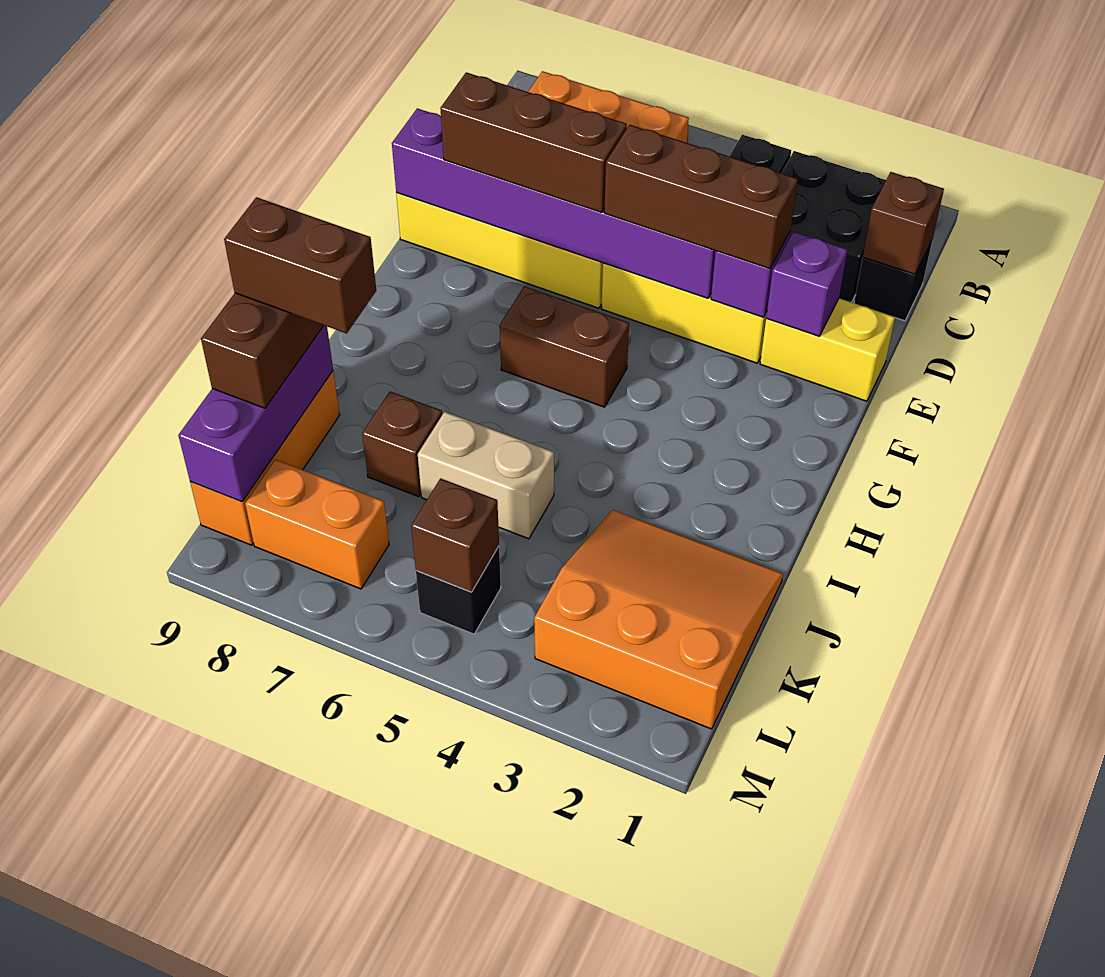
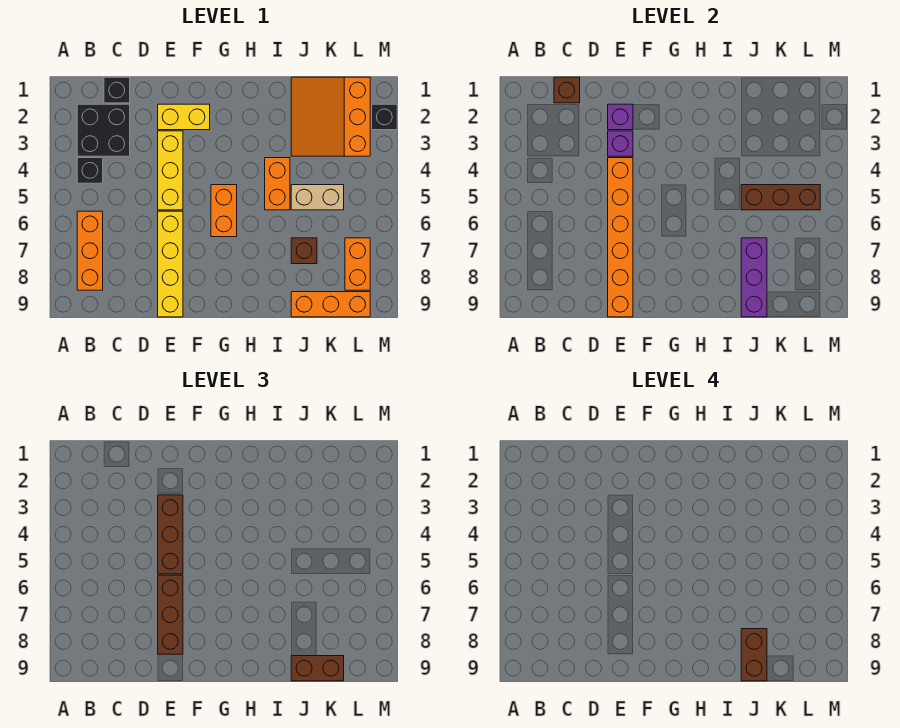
yellow 1x2 brick [760,298,895,401] -> yellow 1x2 brick turned to [158,104,210,130]
purple 1x6 brick [392,108,716,298] -> orange 1x6 brick [608,158,633,317]
brown 1x2 brick [500,286,629,407] -> orange 1x2 brick [211,185,237,237]
none -> orange 1x2 brick [265,158,290,210]
tan 1x2 brick [418,412,554,539] -> tan 1x2 brick turned to [291,185,344,210]
purple 1x3 brick [178,326,333,502] -> purple 1x3 brick turned to [741,238,767,317]
black 1x1 brick [416,547,501,634] -> black 1x1 brick moved to [372,104,397,130]
brown 1x1 brick [411,478,499,592] -> brown 1x3 brick [741,185,820,210]

